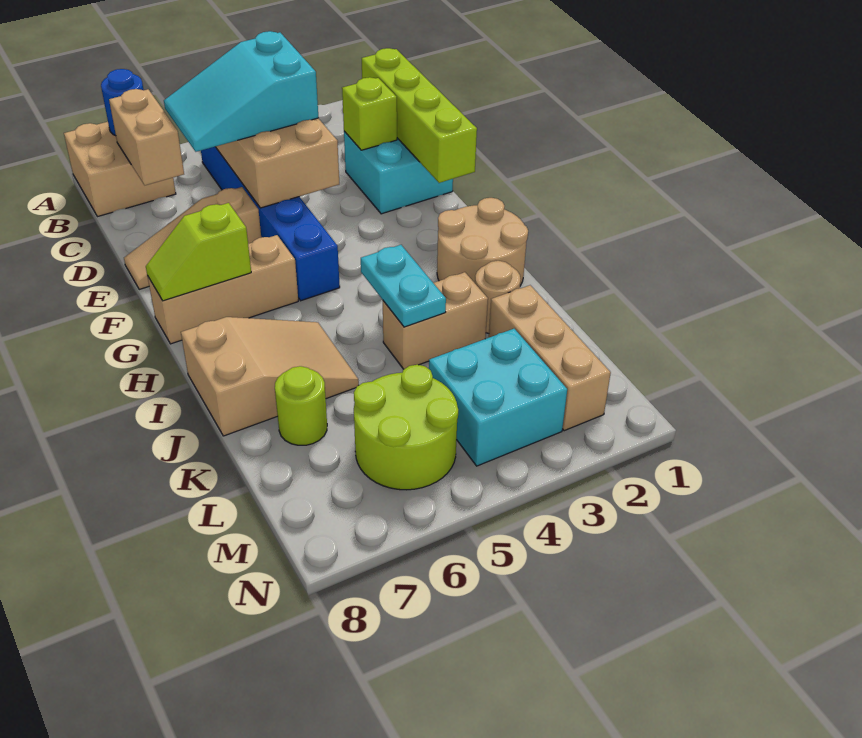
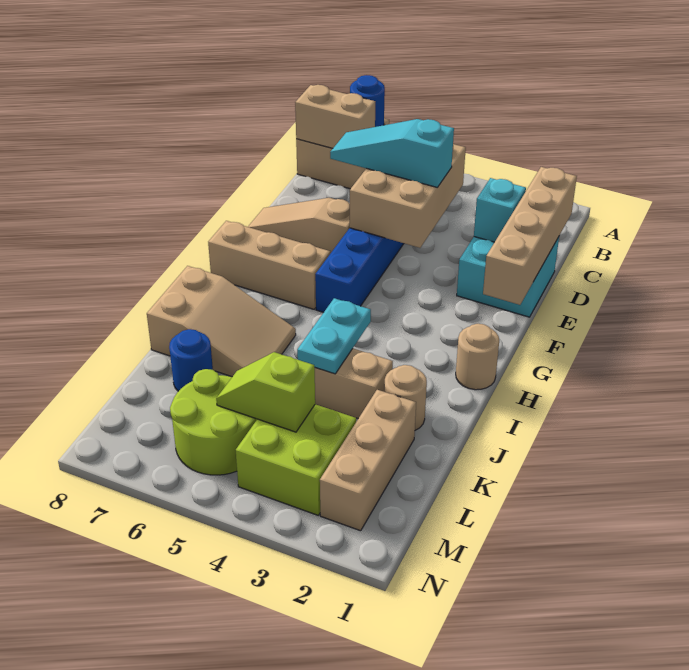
tan 1x2 brick [109,89,184,185] -> tan 1x2 brick turned to [295,85,375,148]
lime 1x4 brick [362,48,477,183] -> tan 1x4 brick [483,167,577,305]
cyan 2x3 slope [164,31,318,152] -> cyan 1x3 slope [330,119,454,187]
lime 1x1 brick [342,77,397,150] -> cyan 1x1 brick [474,178,526,242]
lime 1x2 slope [146,203,251,301] -> lime 1x2 slope moved to [216,352,315,432]
tan 2x2 round brick [437,198,528,286] -> tan 1x1 round brick [456,324,499,390]
lime 1x1 round brick [275,366,327,445] -> blue 1x1 round brick [169,329,213,391]
cyan 2x2 brick [429,329,567,466] -> lime 2x2 brick [236,404,356,515]

